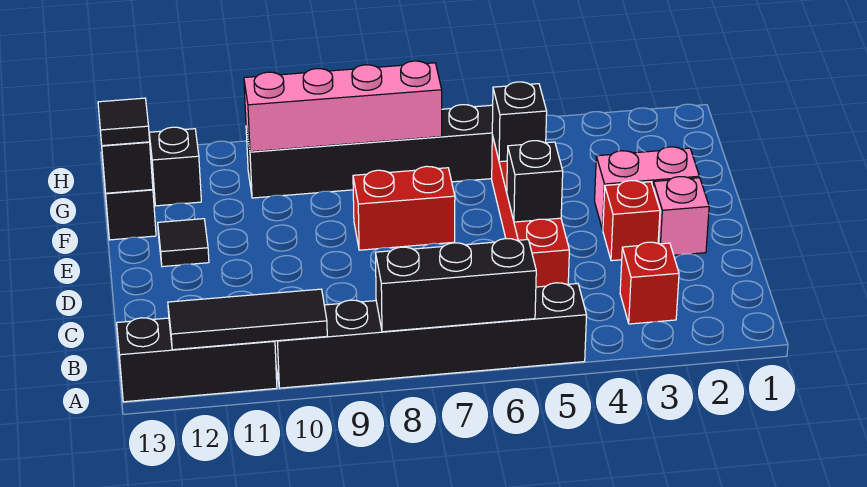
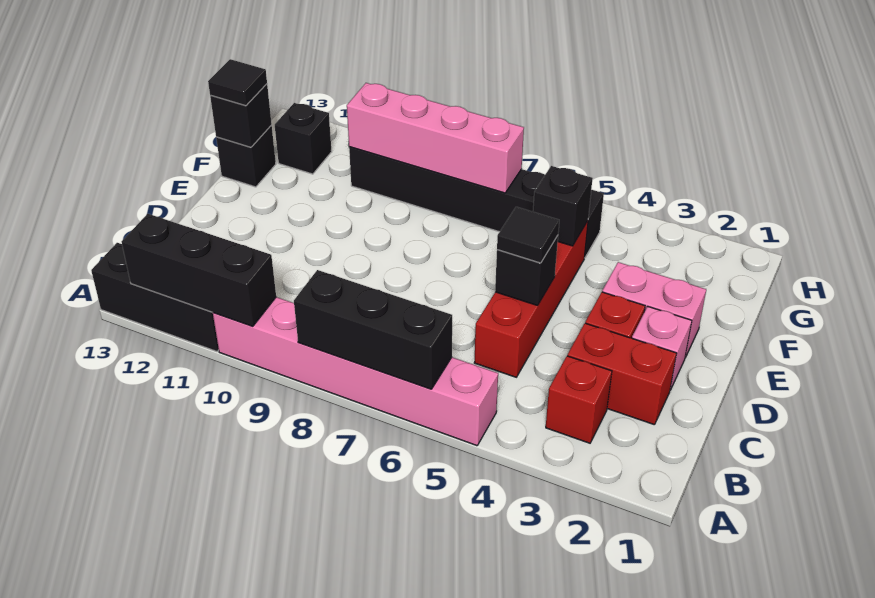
black 1x6 brick [275,283,587,388] -> pink 1x6 brick [213,297,498,446]
black 1x3 tile [168,289,327,350] -> black 1x3 brick [122,214,276,326]
red 1x2 brick [353,166,455,250] -> red 1x2 brick moved to [567,323,677,425]
black 1x1 tile [158,219,209,267] -> black 1x1 tile moved to [497,207,559,263]

